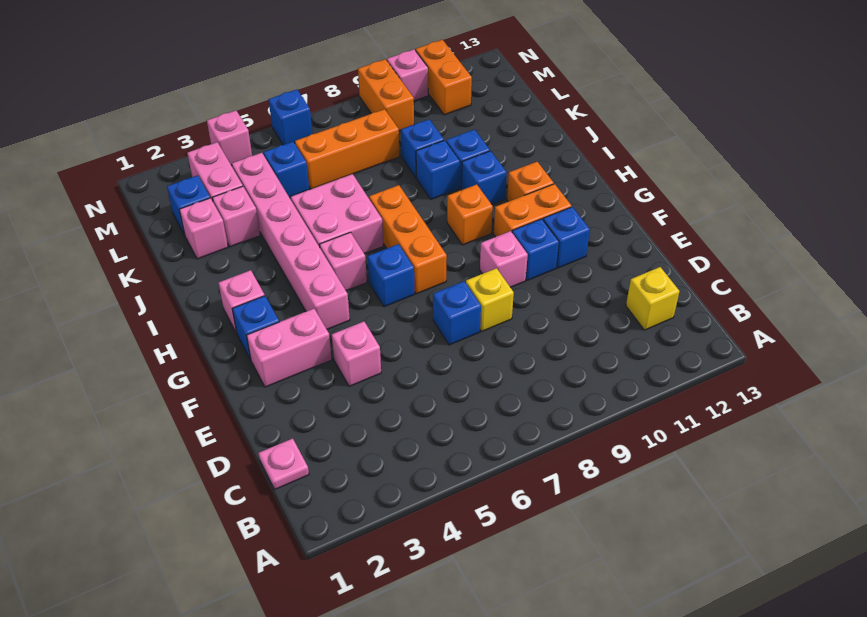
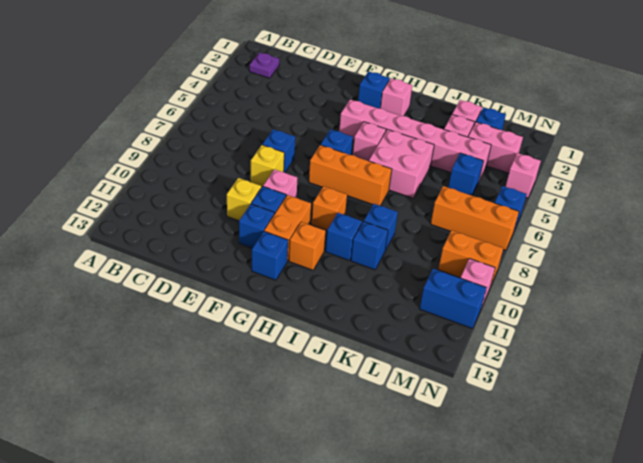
none -> purple 1x1 plate [250,52,279,78]
pink 1x1 plate [259,438,309,489] -> none
yellow 1x1 brick [626,267,680,330] -> yellow 1x1 brick moved to [227,178,262,221]
pink 1x1 brick [332,321,381,386] -> none
pink 1x2 brick [247,309,332,387] -> none
blue 1x1 brick [401,119,444,177] -> blue 1x1 brick moved to [252,231,288,280]
orange 1x3 brick [295,109,400,189] -> orange 1x3 brick turned to [431,186,519,250]
orange 1x2 brick [416,40,472,115] -> blue 1x2 brick [420,269,487,329]

